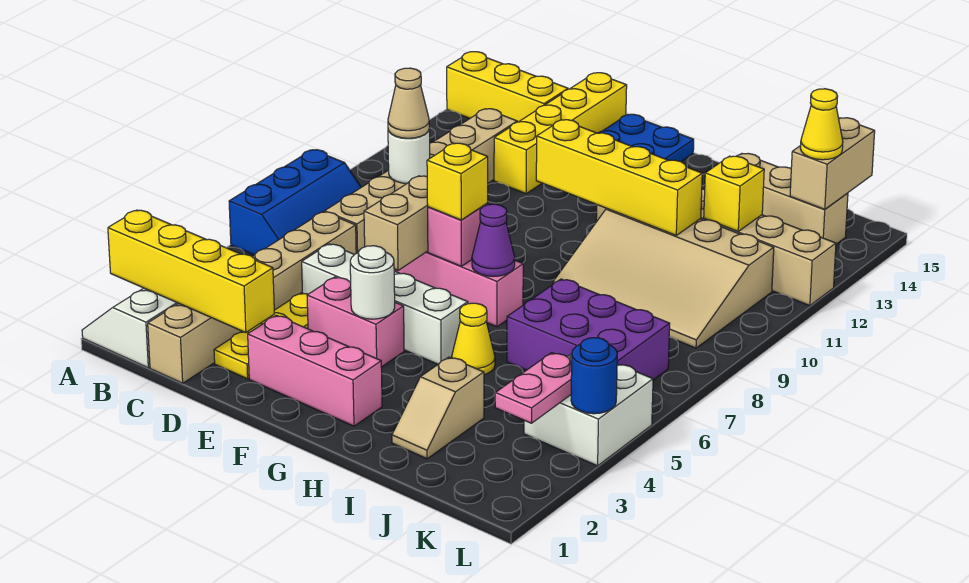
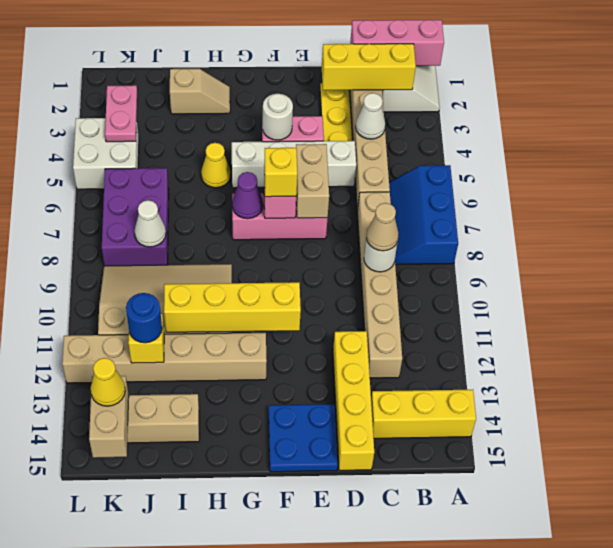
yellow 1x4 brick [108,210,274,333] -> yellow 1x3 brick [322,44,416,90]
none -> white 1x1 cone [356,93,385,139]
pink 1x3 brick [248,315,382,426] -> pink 1x3 brick moved to [350,20,444,66]
tan 1x2 slope [392,357,484,459] -> tan 1x2 slope turned to [170,69,230,114]
purple 2x3 brick [507,279,670,380] -> purple 2x3 brick turned to [102,168,169,266]
none -> white 1x1 cone [134,200,166,247]
blue 1x1 round brick [571,338,617,414] -> blue 1x1 round brick moved to [126,293,162,343]

